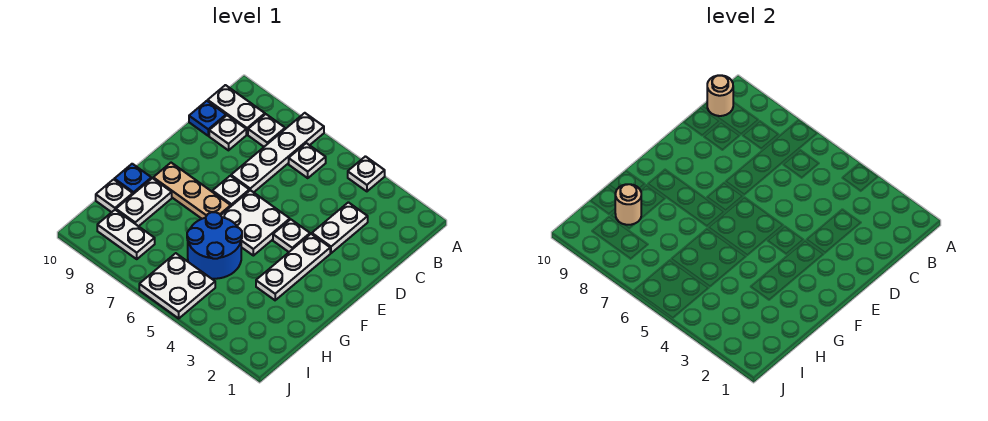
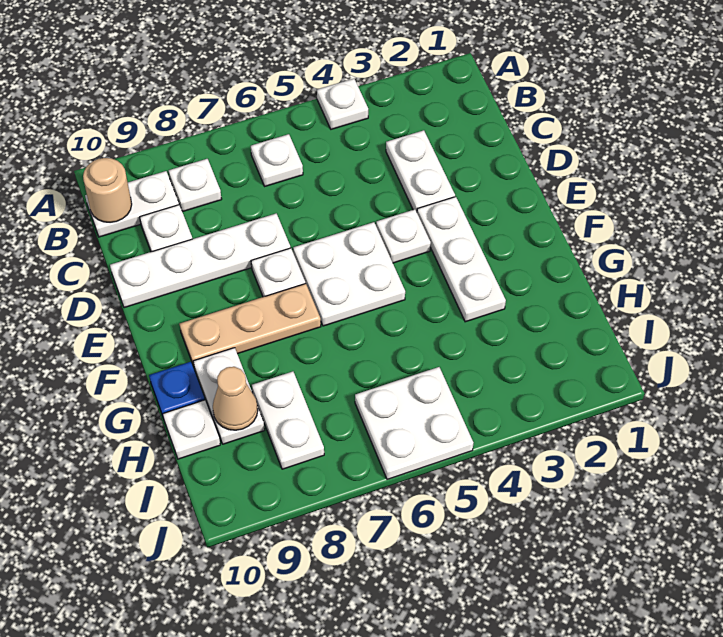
white 1x4 plate [231,113,324,192] -> white 1x4 plate turned to [110,213,291,308]
blue 1x1 plate [189,101,226,136] -> none
blue 2x2 round brick [187,212,242,279] -> none
tan 1x1 round brick [615,184,641,225] -> tan 1x1 cone [213,367,258,430]
white 1x2 plate [97,210,155,259] -> white 1x2 plate turned to [252,371,324,469]

